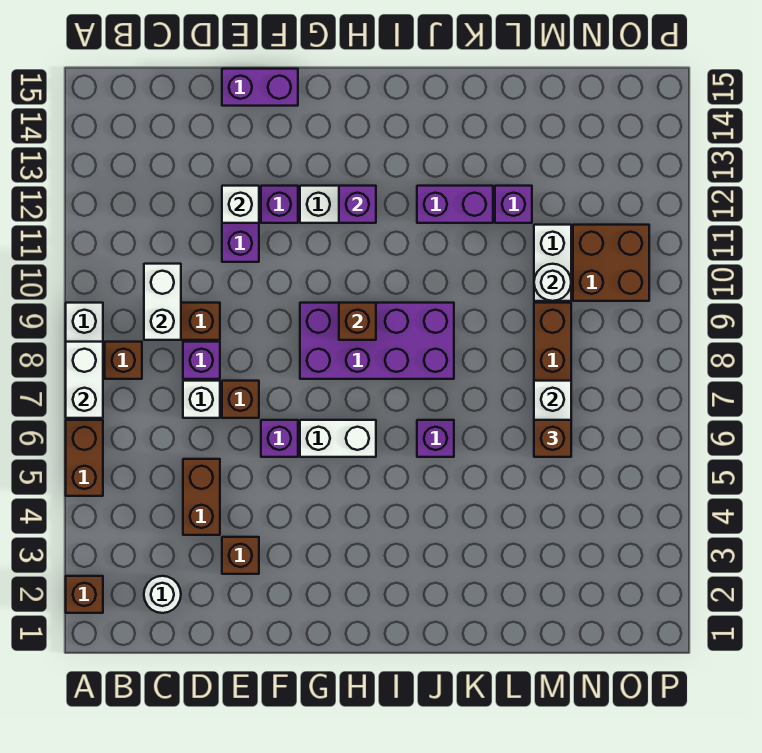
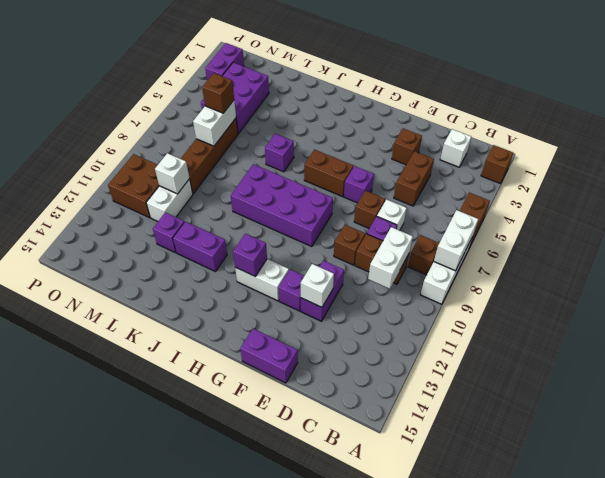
white 1x1 round brick [144,576,181,613] -> white 1x1 brick [440,129,471,167]
white 1x2 brick [300,420,376,457] -> brown 1x2 brick [304,150,353,197]
brown 1x1 brick [339,303,376,340] -> brown 1x1 brick moved to [334,225,366,265]
none -> purple 2x3 brick [201,63,269,134]
white 1x1 round brick [534,264,571,301] -> white 1x1 brick [155,153,190,194]
none -> purple 1x2 brick [205,43,244,80]

